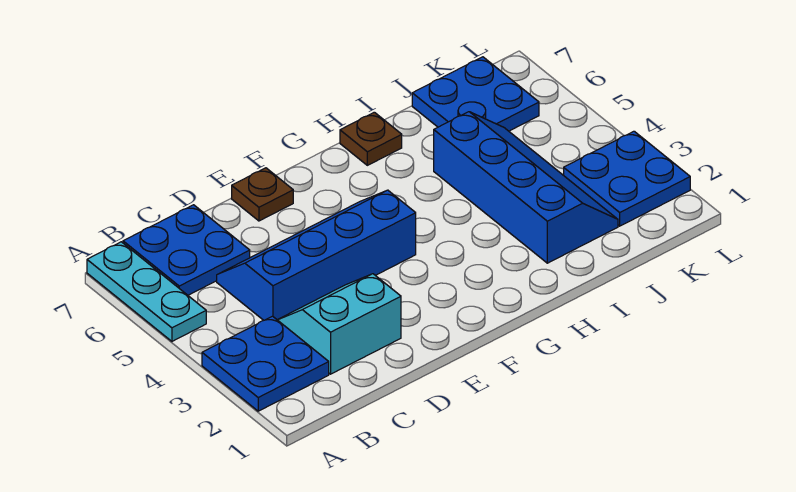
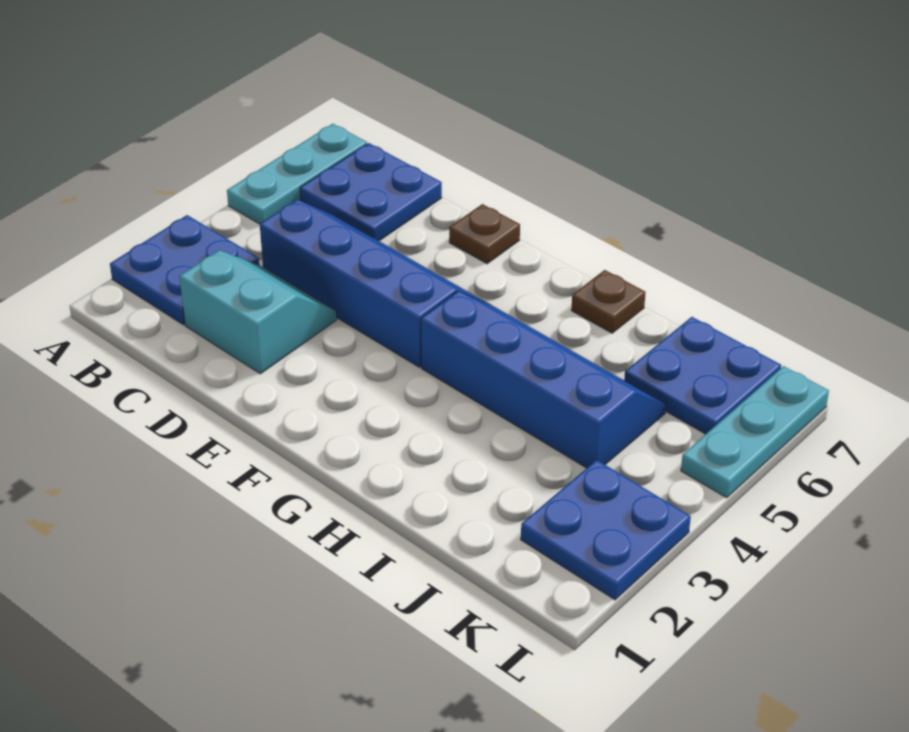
blue 2x4 slope [434,112,618,263] -> blue 2x4 slope turned to [421,291,666,468]
none -> cyan 1x3 plate [681,366,829,498]

